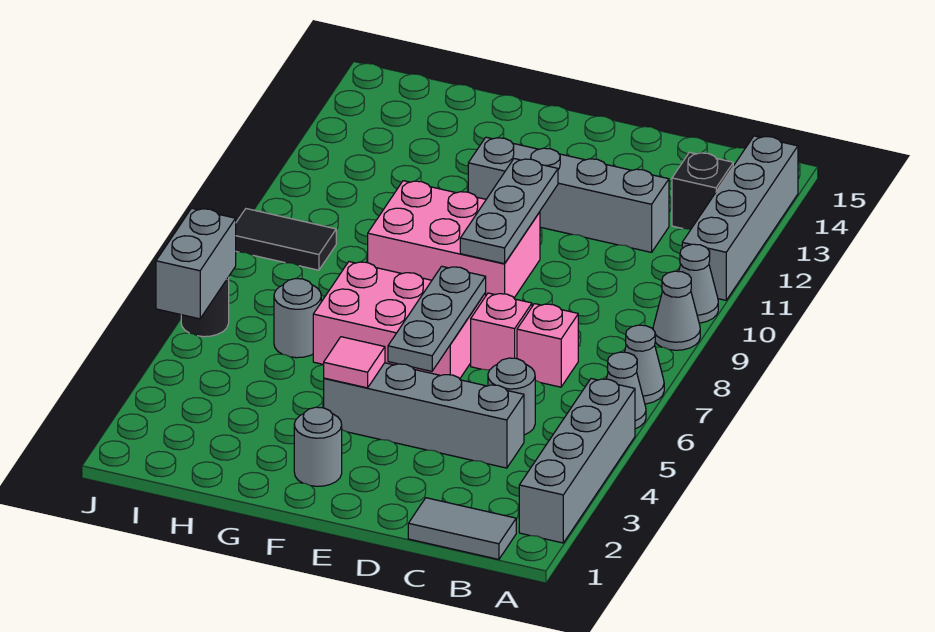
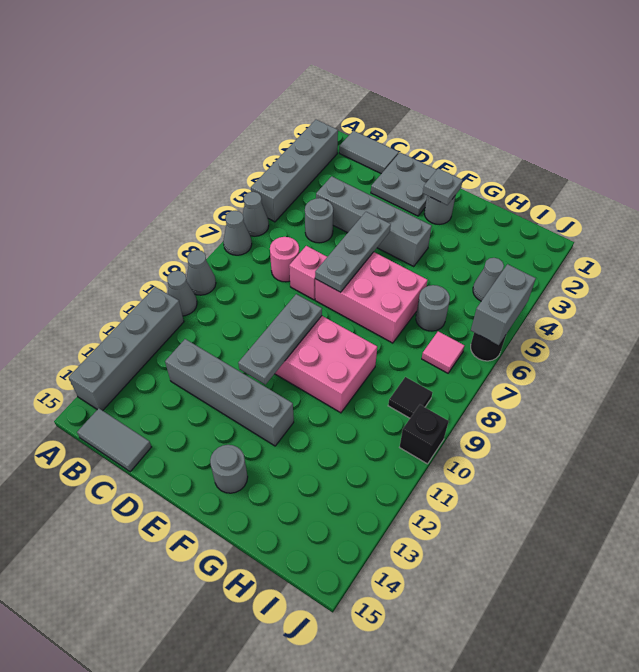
black 1x1 brick [672,152,733,229] -> black 1x1 brick moved to [400,405,448,464]
none -> grey 1x2 tile [77,408,151,472]
pink 1x1 brick [517,304,578,387] -> pink 1x1 round brick [270,237,299,282]
none -> grey 2x2 plate [371,153,436,216]
none -> grey 1x1 plate [423,168,463,205]
pink 1x1 tile [324,337,385,388] -> pink 1x1 tile moved to [422,331,465,373]
none -> grey 1x1 round brick [210,445,248,493]
none -> grey 1x1 cone [473,258,504,301]
black 1x2 tile [236,209,336,270] -> black 1x1 tile [388,377,432,418]

